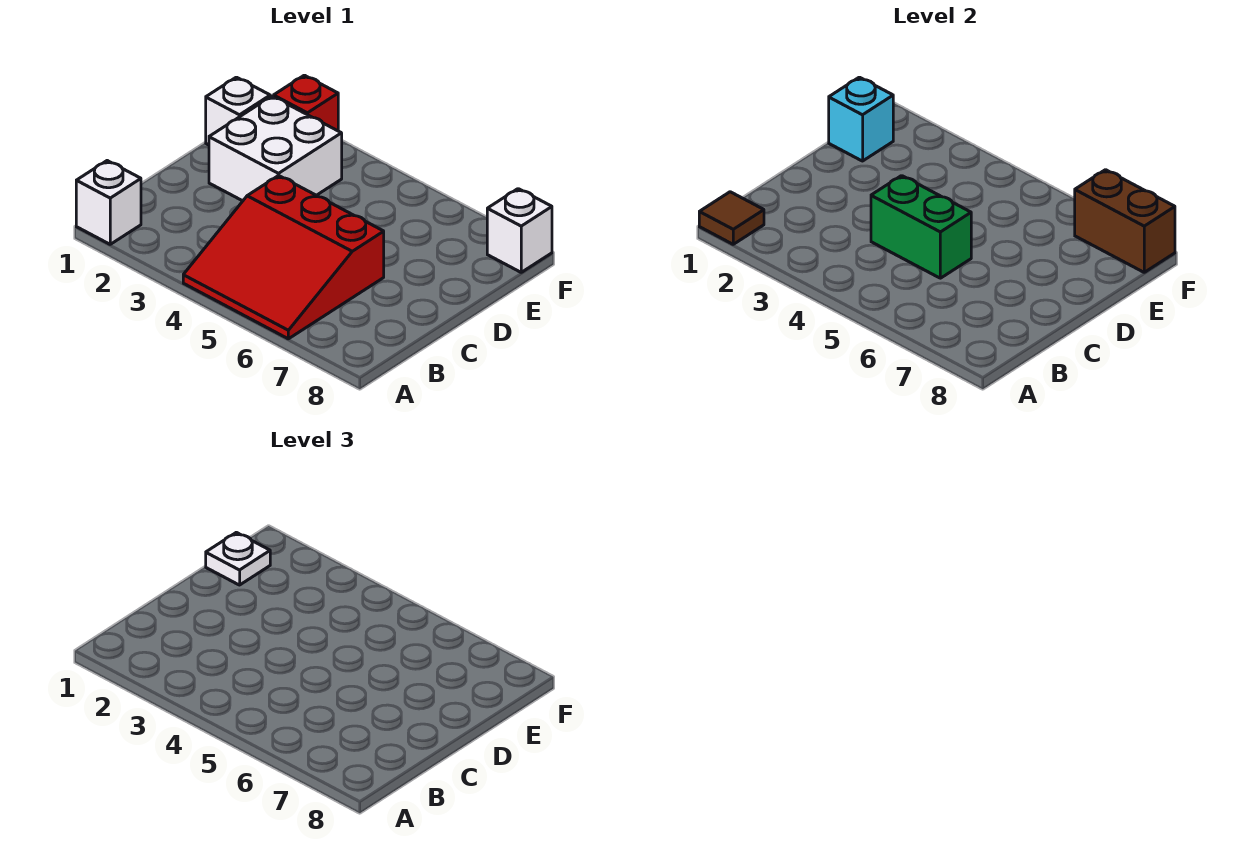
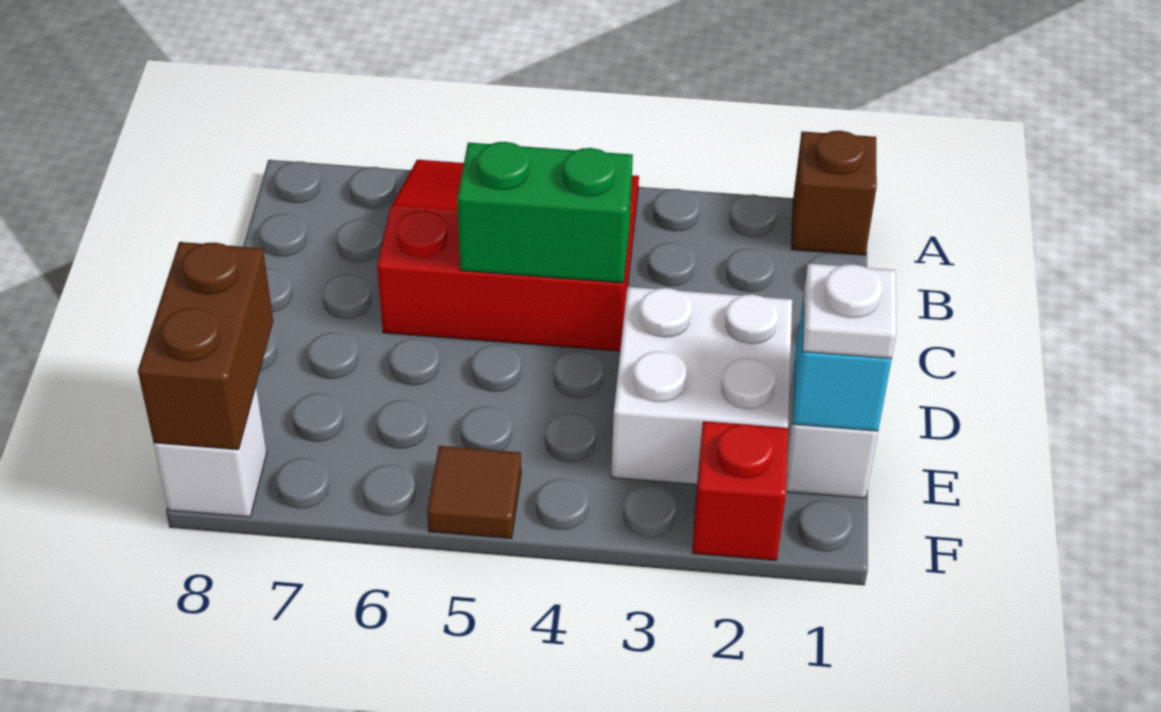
white 1x1 brick [76,161,141,244] -> brown 1x1 brick [791,131,877,255]
brown 1x1 tile [699,192,764,244] -> brown 1x1 tile moved to [427,446,521,539]
brown 1x2 brick [1075,170,1175,272] -> brown 1x2 brick turned to [138,242,273,450]

